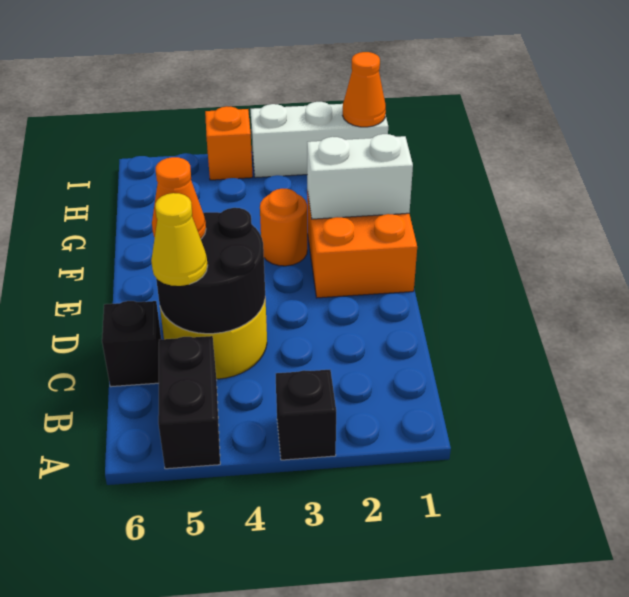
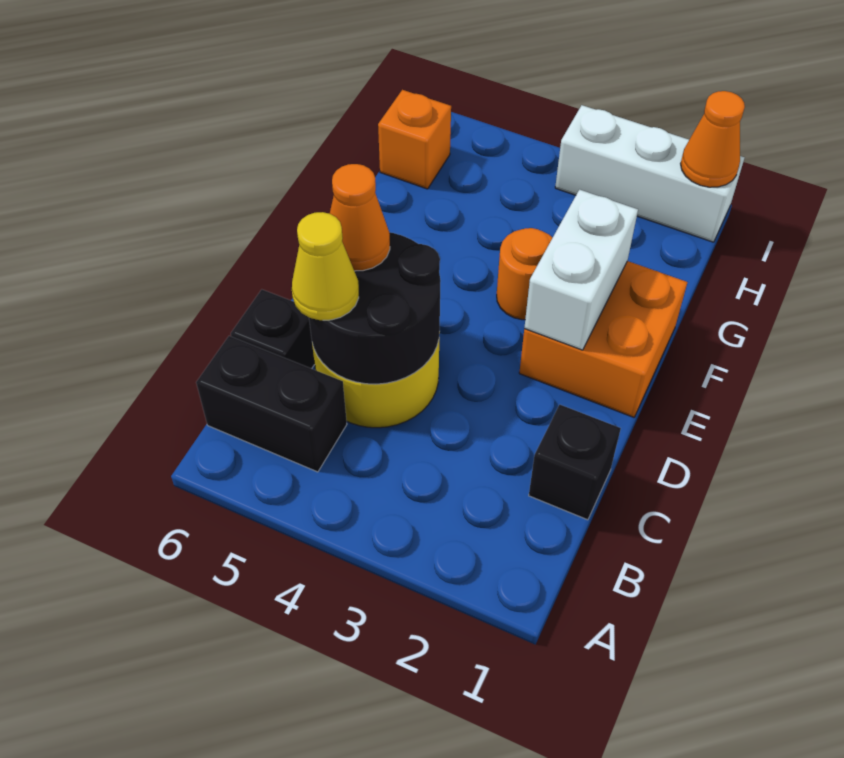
black 1x1 brick [276,370,336,460] -> black 1x1 brick moved to [529,405,621,520]
black 1x2 brick [158,336,220,469] -> black 1x2 brick turned to [196,336,347,472]
white 1x2 brick [307,134,413,219] -> white 1x2 brick turned to [524,190,638,350]
orange 1x1 brick [205,106,253,180] -> orange 1x1 brick moved to [378,90,451,189]

